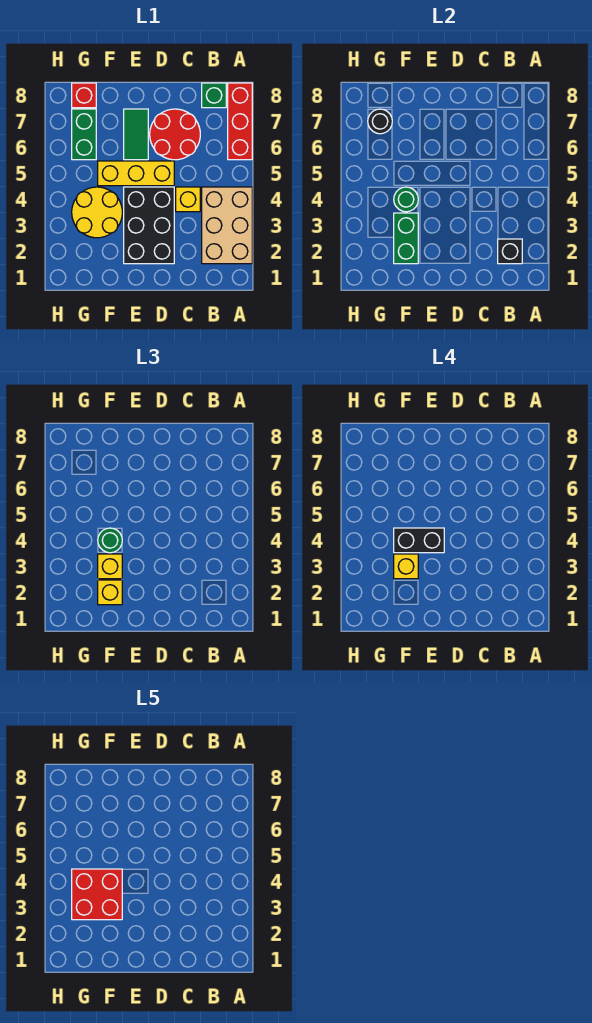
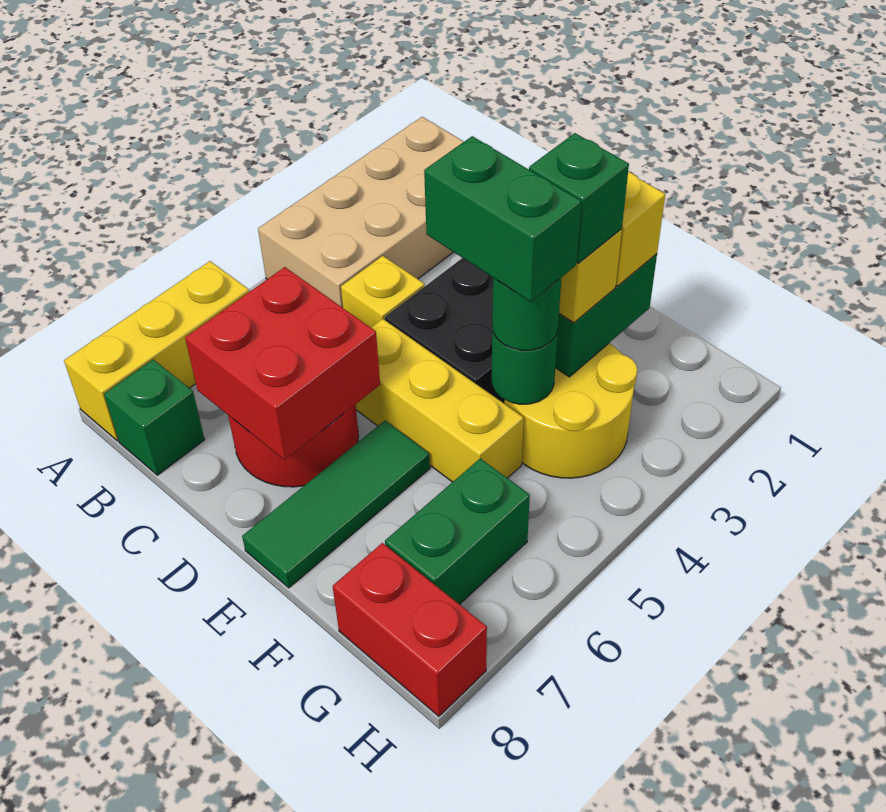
tan 2x3 brick [202,187,252,264] -> tan 2x4 brick [258,117,464,308]
red 1x3 brick [228,83,252,160] -> yellow 1x3 brick [64,261,249,441]
black 1x1 brick [498,239,522,264] -> none
black 1x2 brick [394,528,444,553] -> green 1x2 brick [424,136,581,302]
green 1x2 tile [124,109,148,160] -> green 1x3 tile [242,421,430,588]
yellow 1x1 brick [394,554,418,579] -> green 1x1 brick [529,133,629,263]
red 2x2 brick [72,869,122,920] -> red 2x2 brick moved to [185,267,380,460]
black 1x1 round brick [368,109,392,134] -> none
red 1x1 brick [72,83,96,108] -> red 1x2 brick [333,543,487,716]

